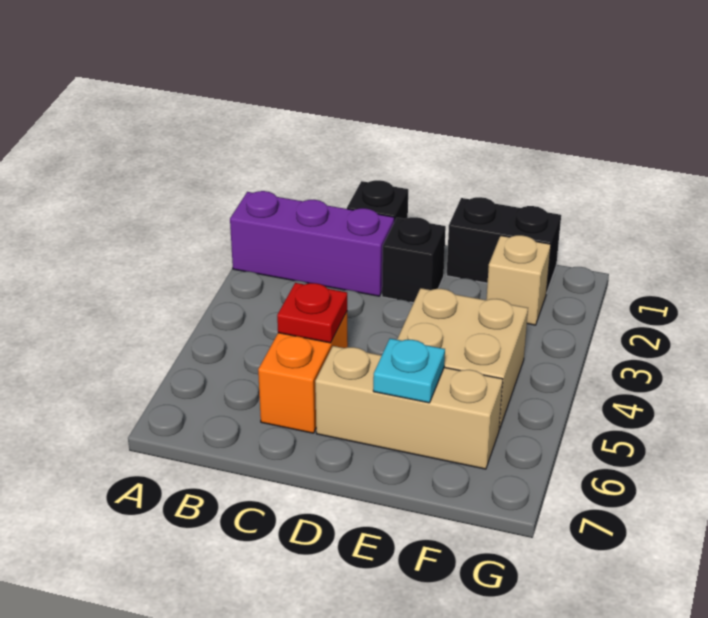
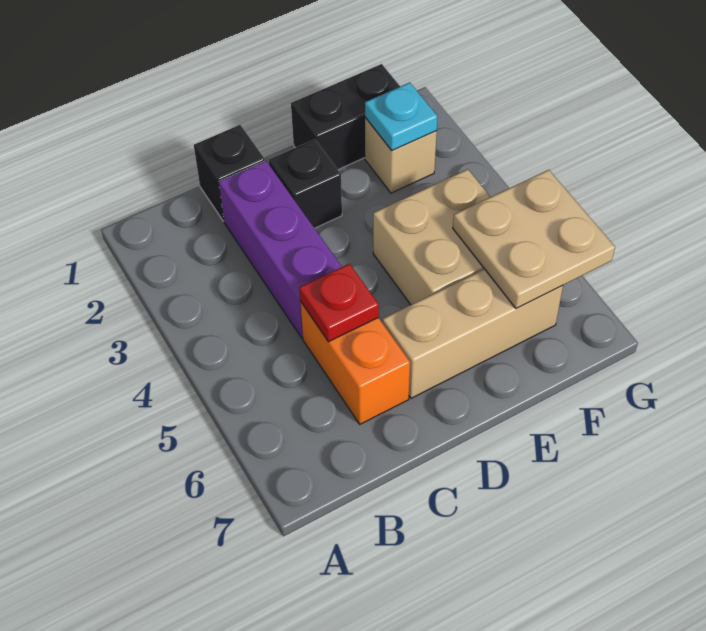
purple 1x3 brick [230,191,394,296] -> purple 1x3 brick turned to [219,161,342,338]
cyan 1x1 plate [373,338,445,403] -> cyan 1x1 plate moved to [365,83,438,150]
none -> tan 2x2 plate [453,170,615,309]

